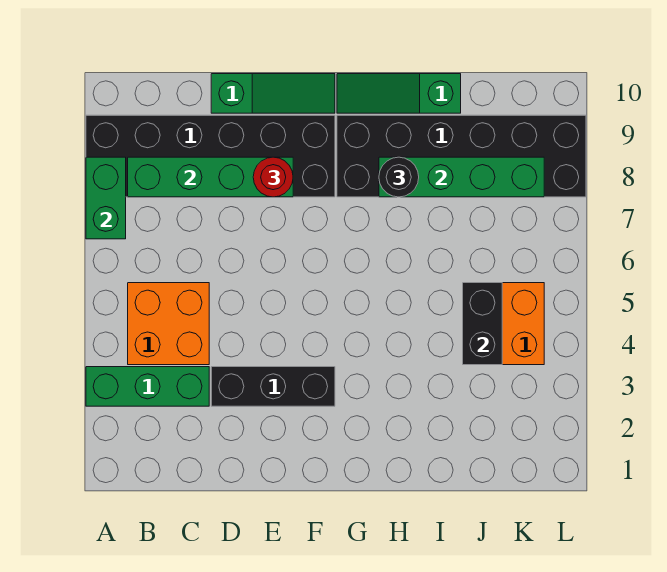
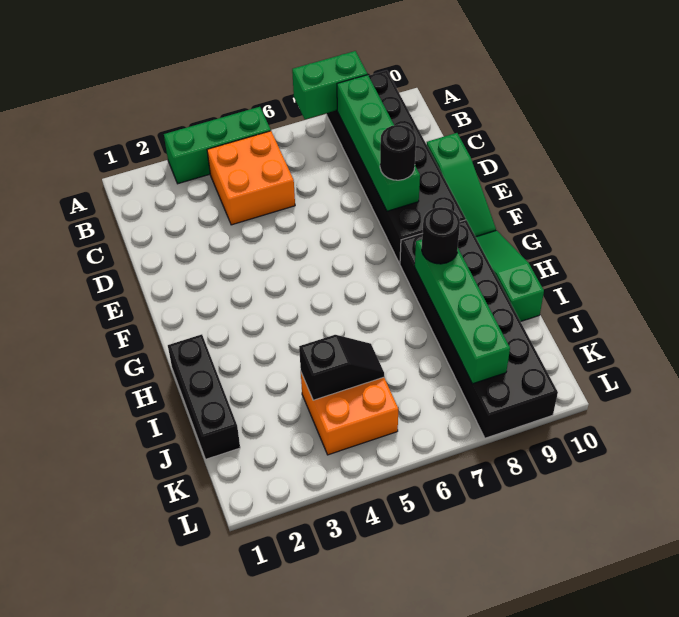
green 1x3 brick [86,367,209,406] -> green 1x3 brick turned to [164,107,271,184]
black 1x3 brick [211,367,335,406] -> black 1x3 brick moved to [168,334,240,459]
red 1x1 round brick [253,157,293,197] -> black 1x1 round brick [380,125,416,180]
black 1x2 brick [463,283,502,365] -> black 1x2 slope [299,335,384,400]

